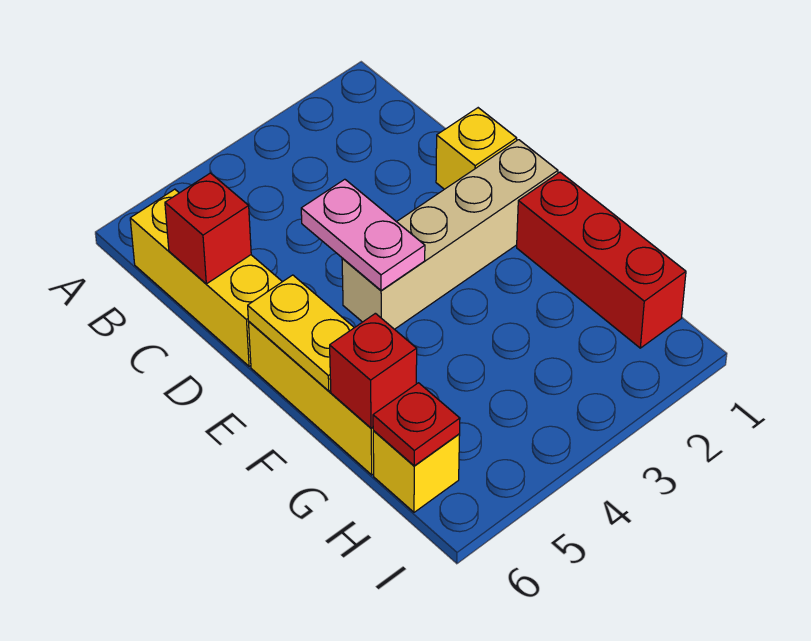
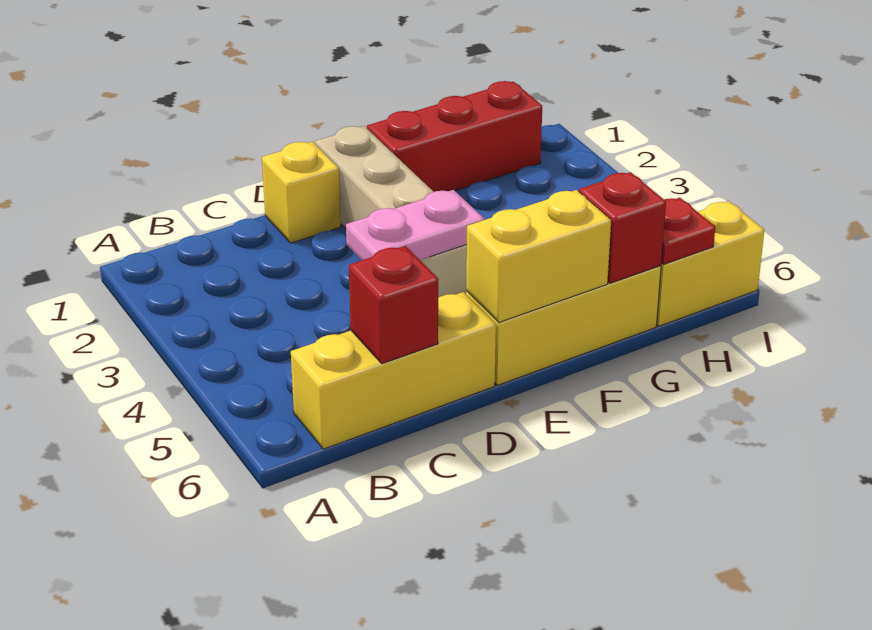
yellow 1x2 plate [248,275,354,391] -> yellow 1x2 brick [466,190,611,322]
yellow 1x1 brick [373,430,460,512] -> yellow 1x2 brick [657,201,764,326]

